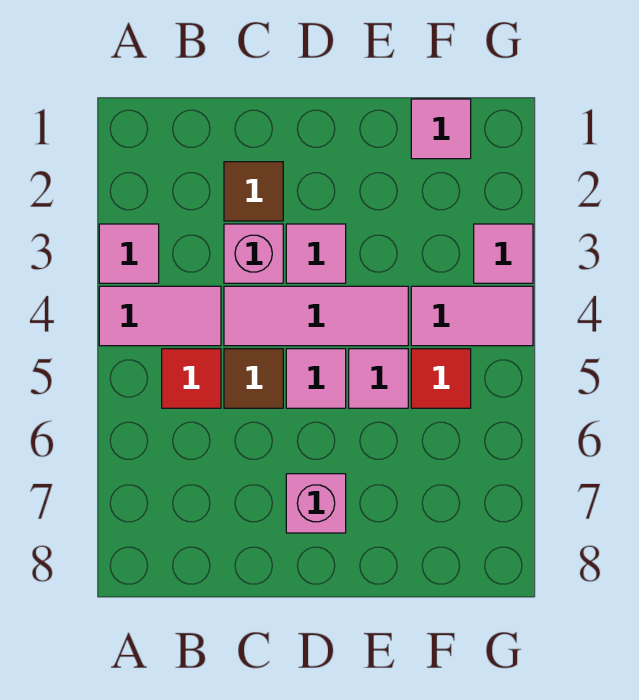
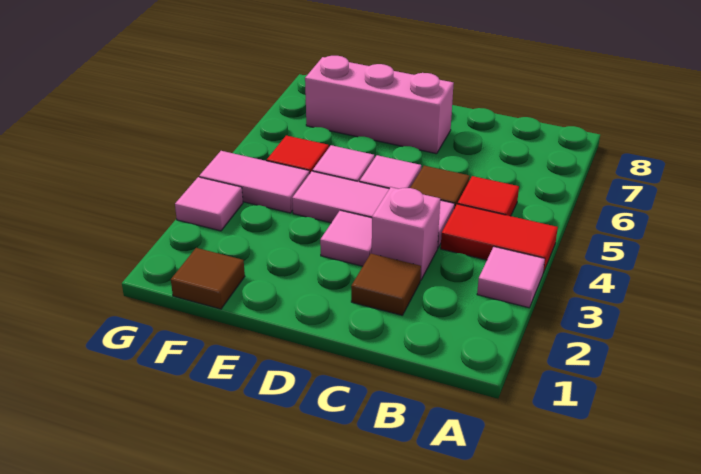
pink 1x2 tile [99,286,221,346] -> red 1x2 tile [441,204,558,273]
pink 1x1 brick [286,474,346,533] -> pink 1x3 brick [305,56,454,154]
pink 1x1 tile [411,99,471,159] -> brown 1x1 tile [171,248,245,309]

